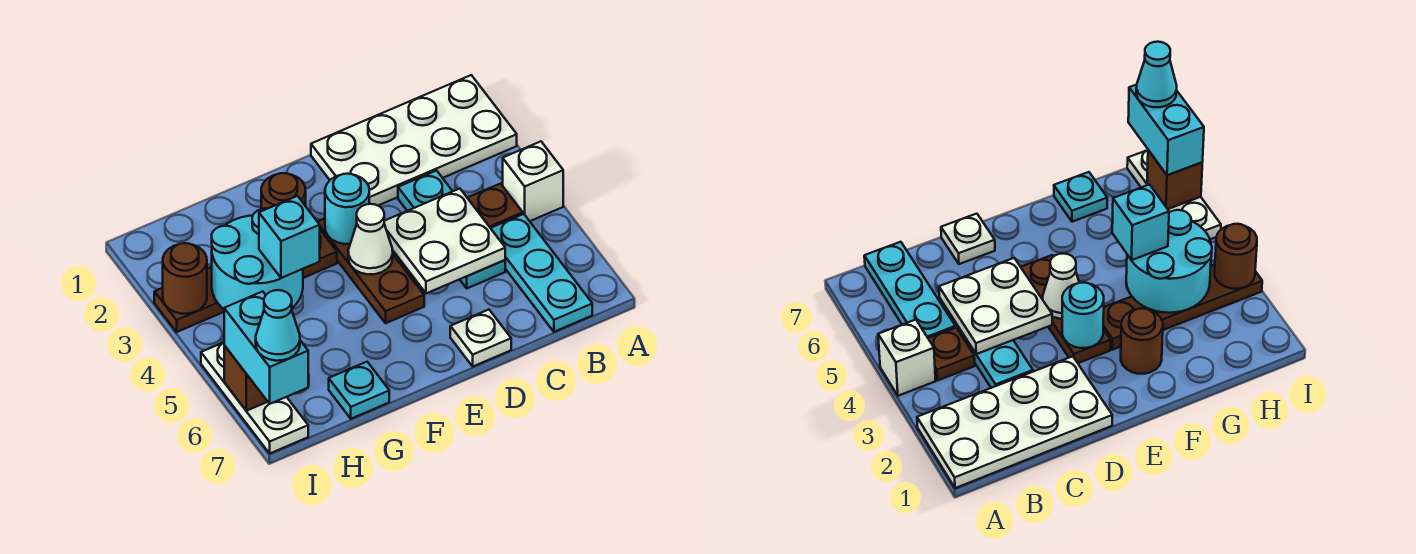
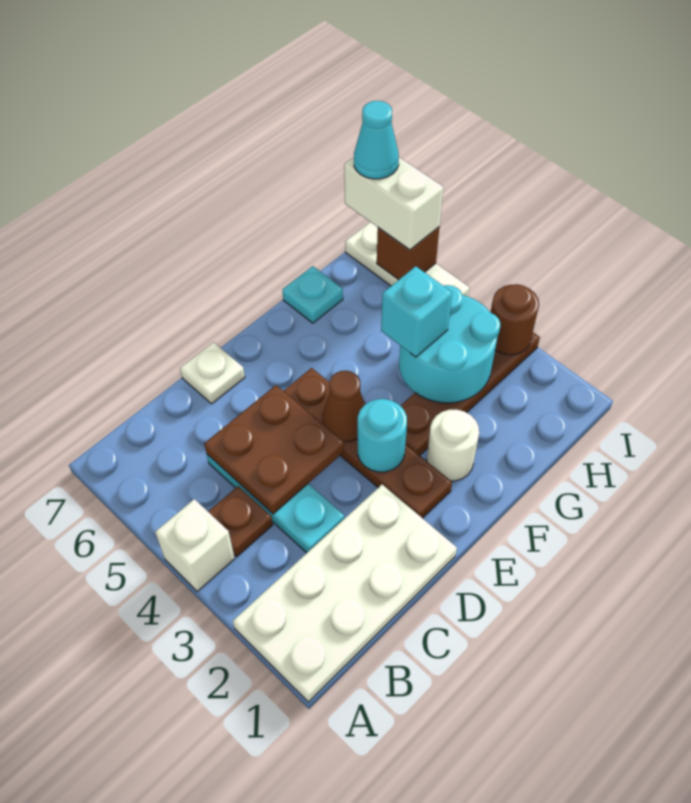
cyan 1x3 plate [491,214,592,332] -> none
white 2x2 plate [384,189,505,293] -> brown 2x2 plate [204,385,344,514]
brown 1x3 plate [318,219,424,323] -> brown 1x4 plate [284,368,452,518]
white 1x1 cone [348,204,393,274] -> brown 1x1 cone [322,371,365,442]
brown 1x1 round brick [261,173,306,209] -> white 1x1 round brick [427,410,479,481]
cyan 1x2 brick [224,291,308,404] -> white 1x2 brick [344,157,443,250]

